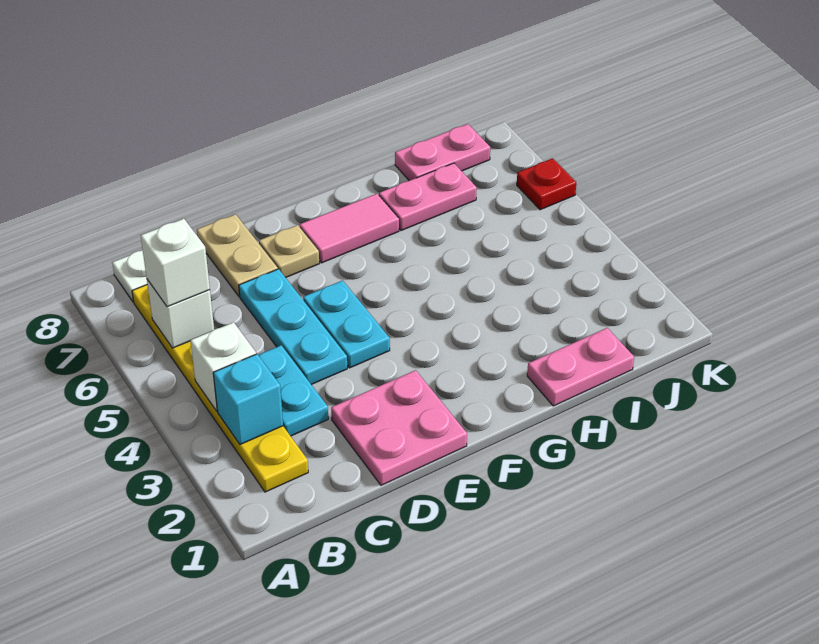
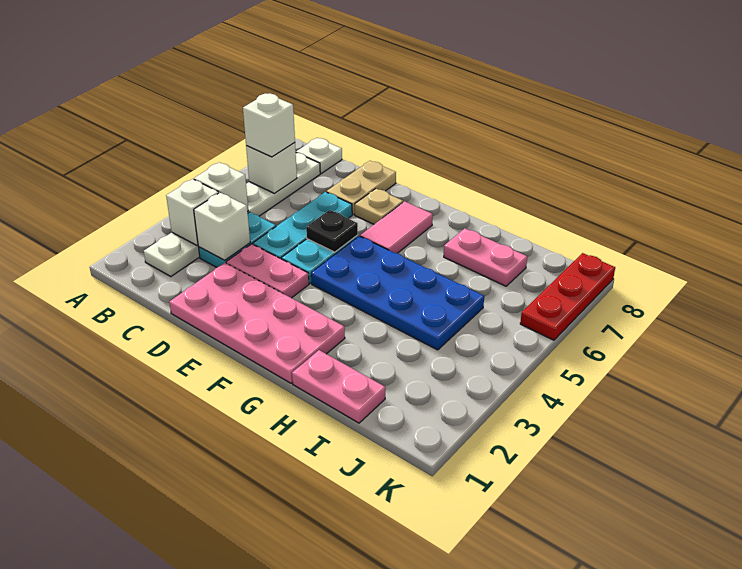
yellow 1x6 plate [132,285,308,492] -> white 1x6 plate [144,153,320,277]
cyan 1x1 brick [213,354,283,444] -> white 1x1 brick [166,179,219,245]
none -> white 1x1 brick [194,193,250,260]
pink 2x2 plate [331,370,467,485] -> pink 2x4 plate [169,263,345,383]
none -> black 1x1 plate [306,210,358,252]
none -> blue 2x4 plate [311,236,484,350]
pink 1x2 tile [300,194,399,263] -> pink 1x2 tile turned to [360,201,433,253]
pink 1x2 plate [395,124,490,181] -> pink 1x2 plate moved to [226,244,309,298]
red 1x1 plate [517,158,576,210] -> red 1x3 plate [520,253,615,340]

